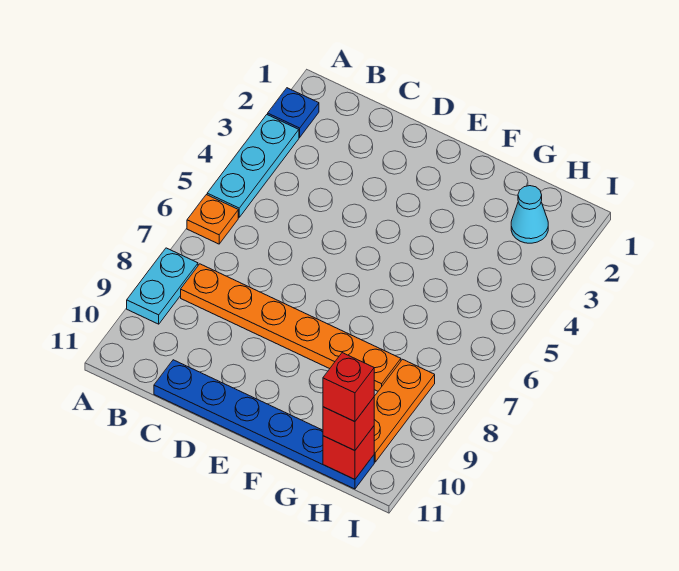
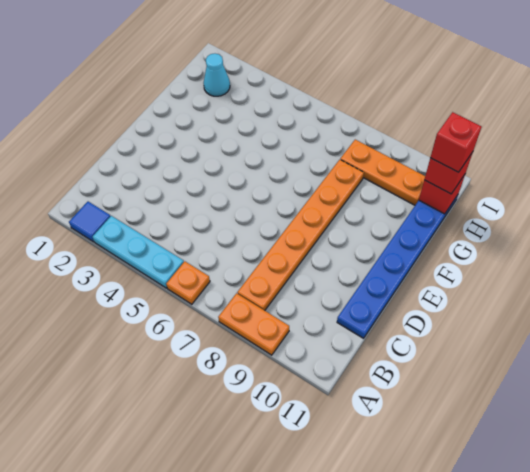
blue 1x1 plate [268,88,319,137] -> blue 1x1 tile [69,202,110,242]
cyan 1x2 plate [127,248,198,324] -> orange 1x2 plate [218,293,289,355]

